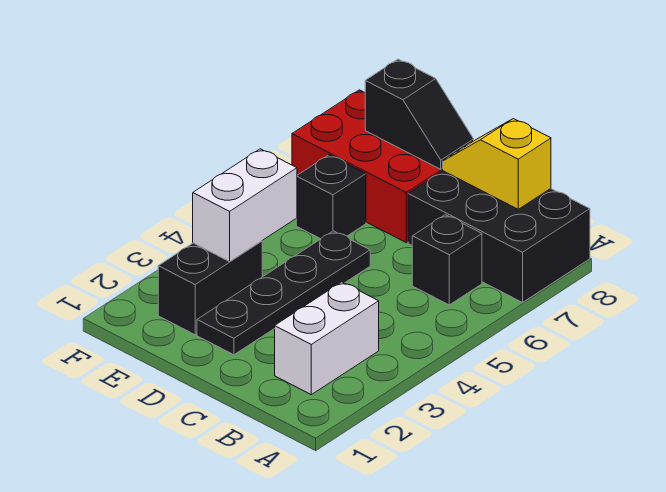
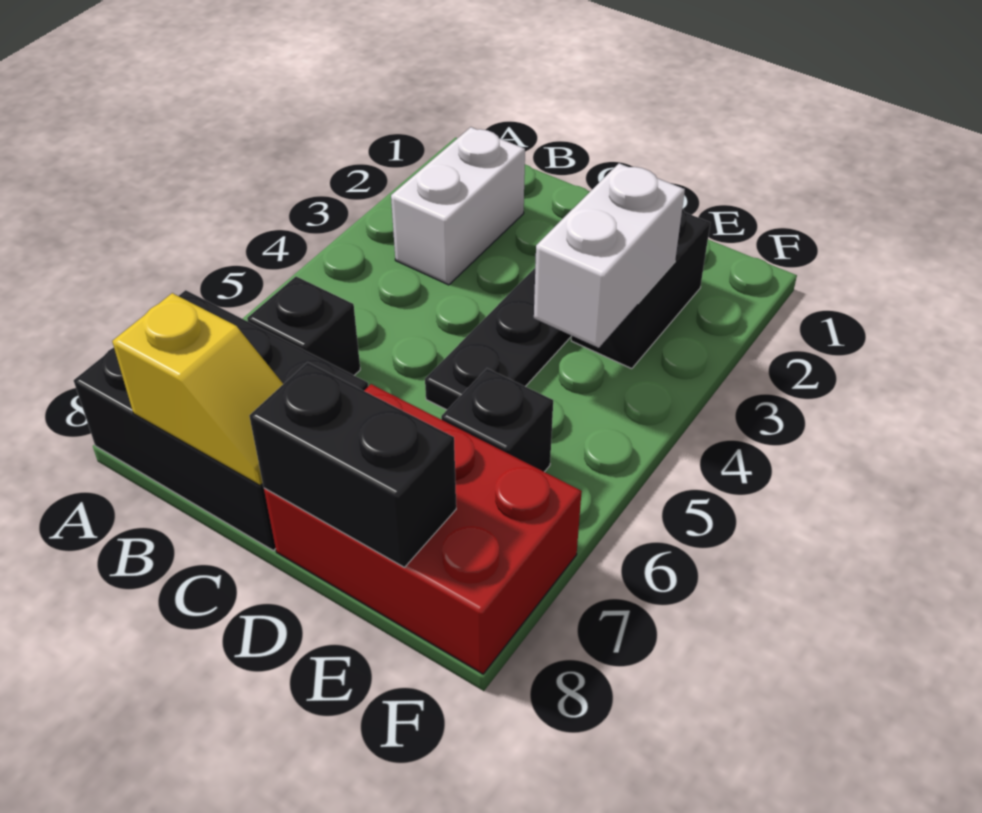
black 1x2 slope [365,59,474,169] -> black 1x2 brick [249,362,456,567]

